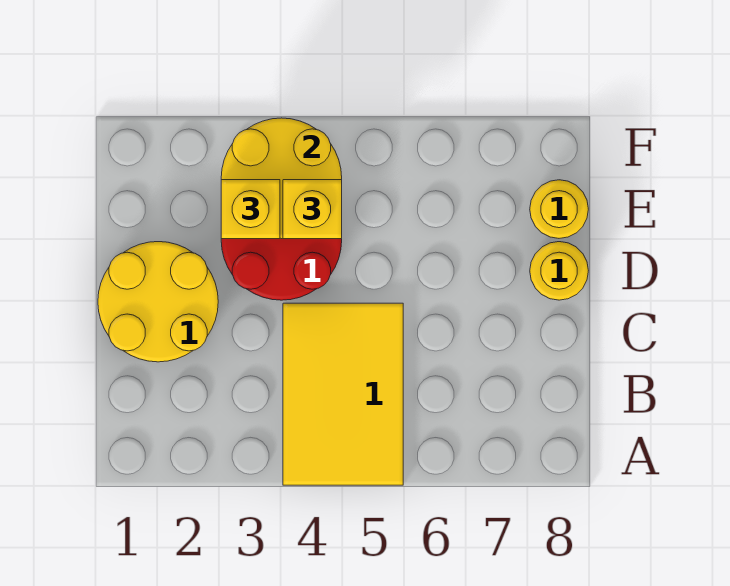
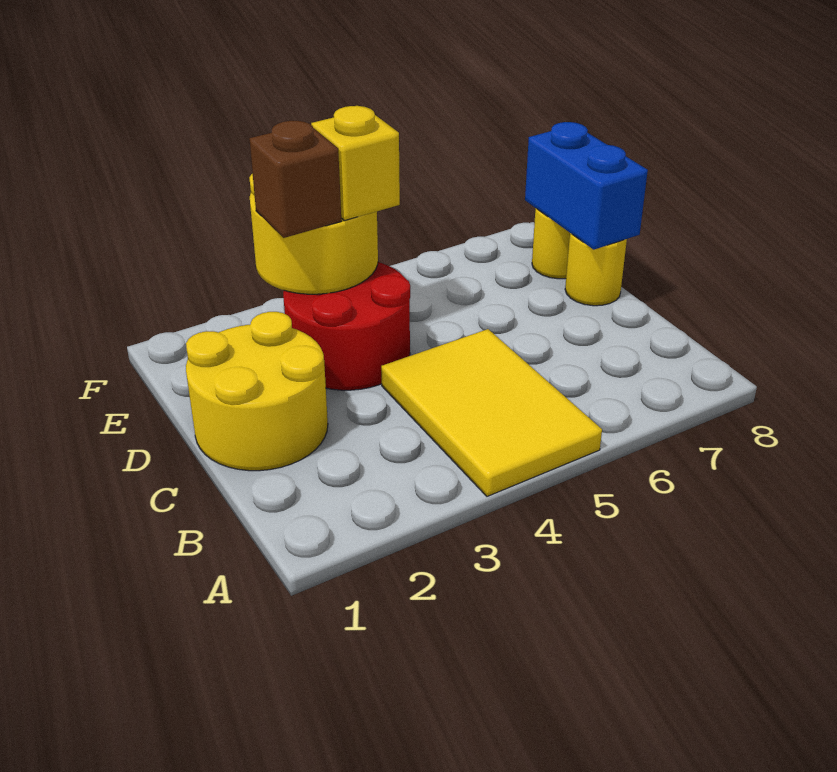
none -> blue 1x2 brick [525,122,648,249]
yellow 1x1 brick [221,180,280,239] -> brown 1x1 brick [249,121,341,238]

